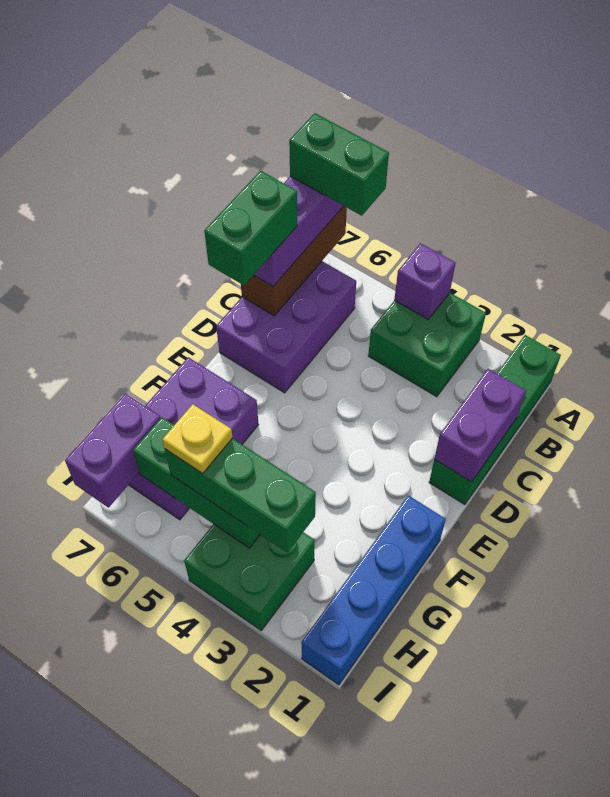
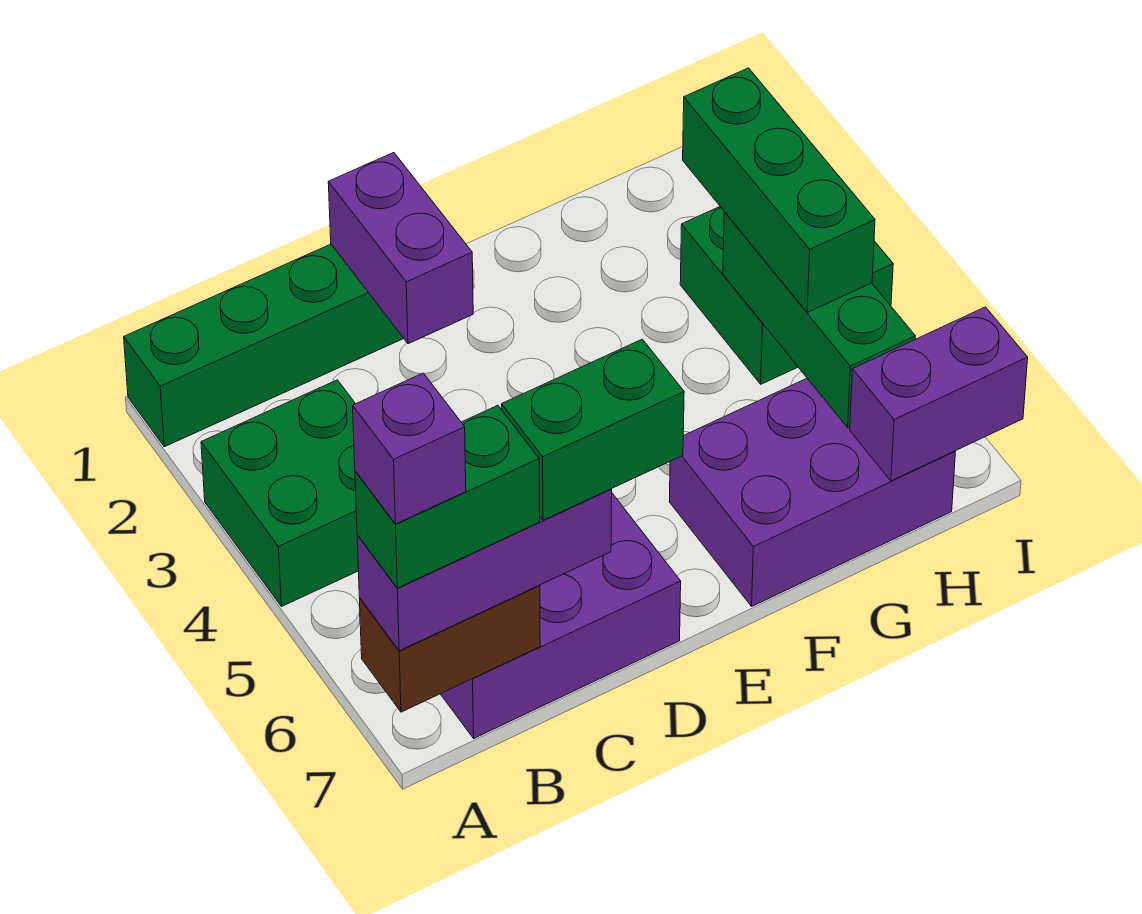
purple 1x1 brick [394,243,456,319] -> purple 1x1 brick moved to [353,373,466,524]
green 1x2 brick [289,113,389,216] -> green 1x2 brick turned to [355,406,540,588]
brown 1x3 brick [241,206,347,316] -> brown 1x2 brick [359,585,540,712]
purple 1x2 brick [434,369,526,482] -> purple 1x2 brick turned to [328,153,473,344]
blue 1x4 brick [301,495,446,685] -> none
yellow 1x1 plate [162,404,232,474] -> none

